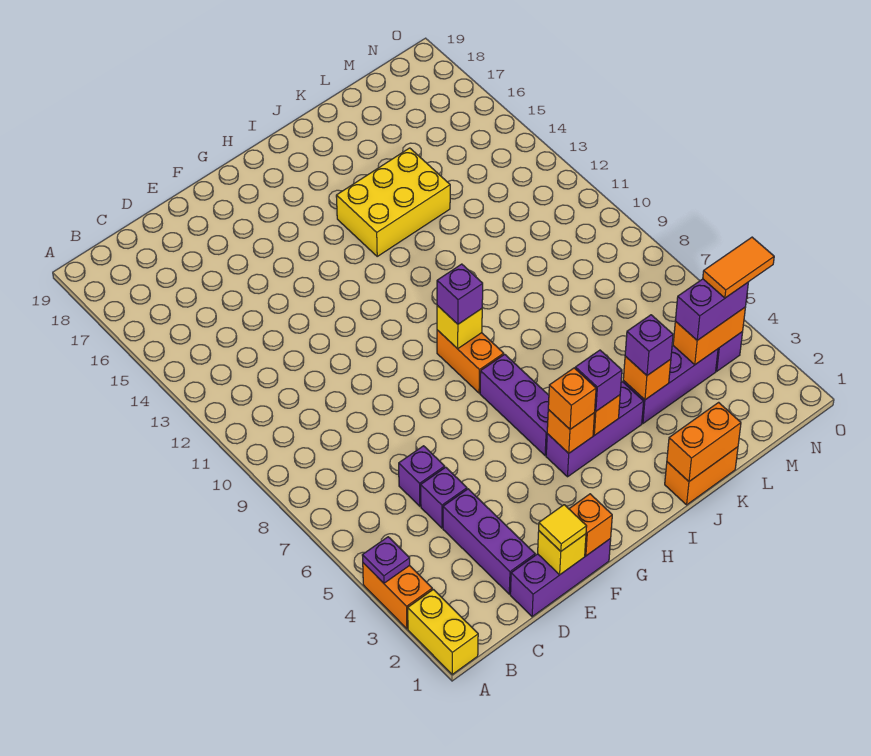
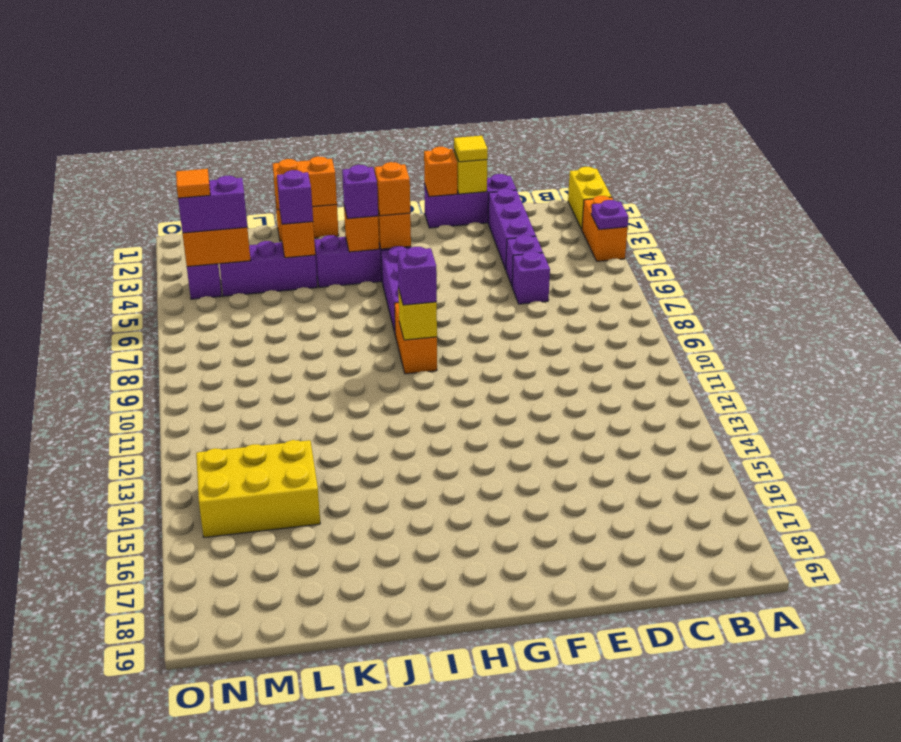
yellow 2x3 brick [336,148,450,256] -> yellow 2x3 brick moved to [196,440,320,537]
orange 1x2 tile [703,237,774,298] -> orange 1x1 tile [176,169,210,198]

